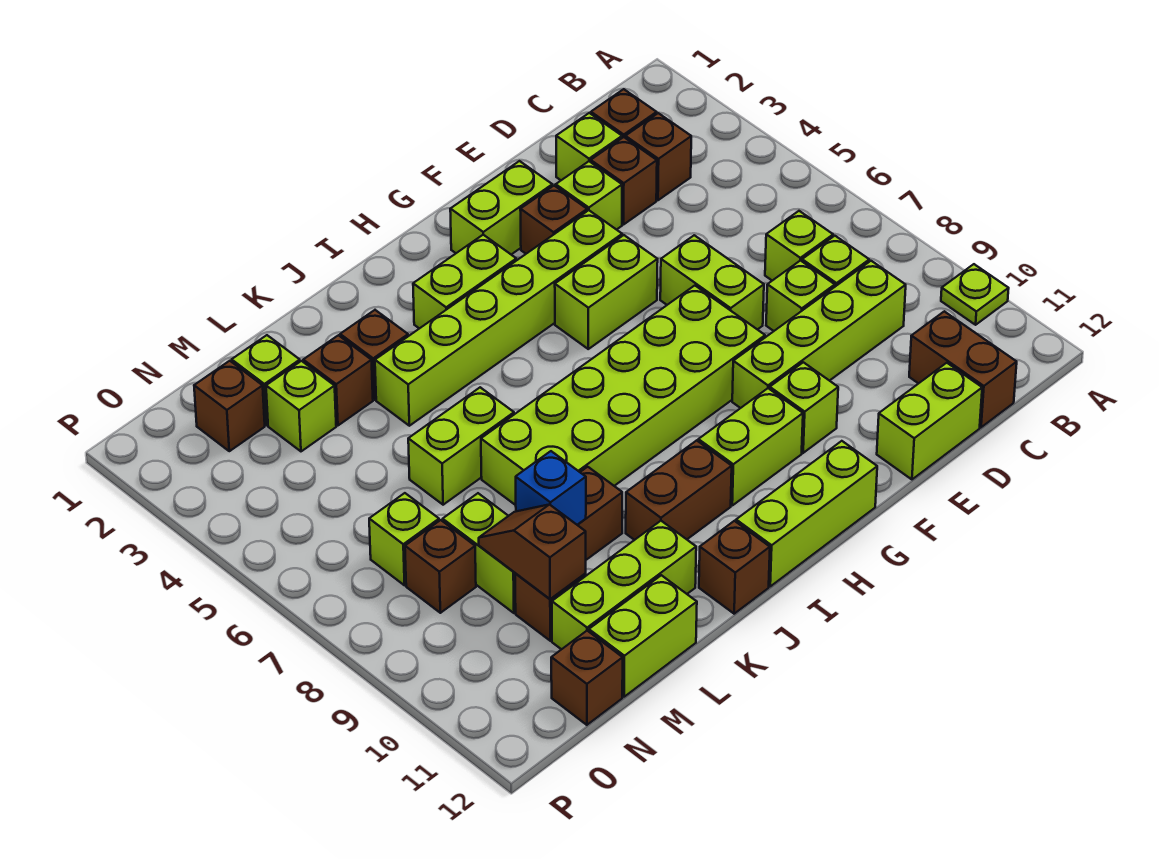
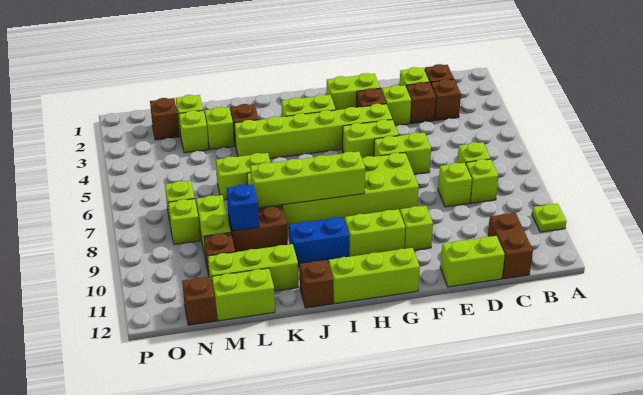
lime 1x4 brick [732,261,906,408] -> lime 1x4 brick moved to [250,151,365,208]
lime 1x2 brick [660,235,764,330] -> lime 1x2 brick turned to [374,132,431,174]
brown 1x2 brick [626,440,732,540] -> blue 1x2 brick [289,217,349,267]
brown 1x1 brick [303,335,373,425] -> lime 1x1 brick [205,107,234,149]
brown 1x2 slope [479,504,586,599] -> none
brown 1x1 brick [405,520,476,613] -> lime 1x1 brick [168,199,200,244]

